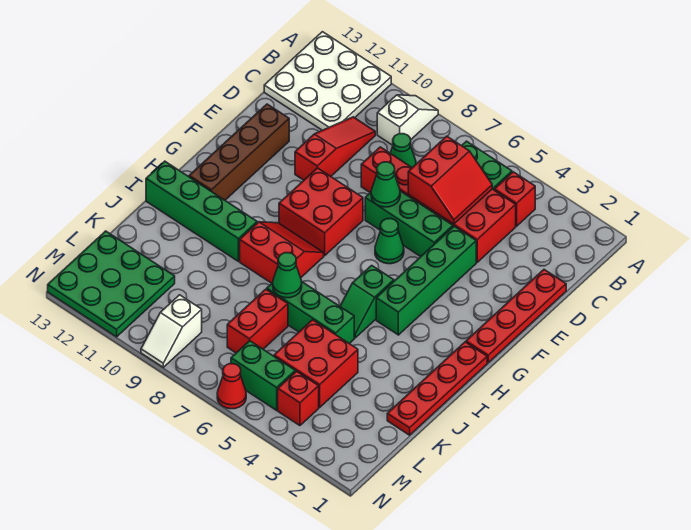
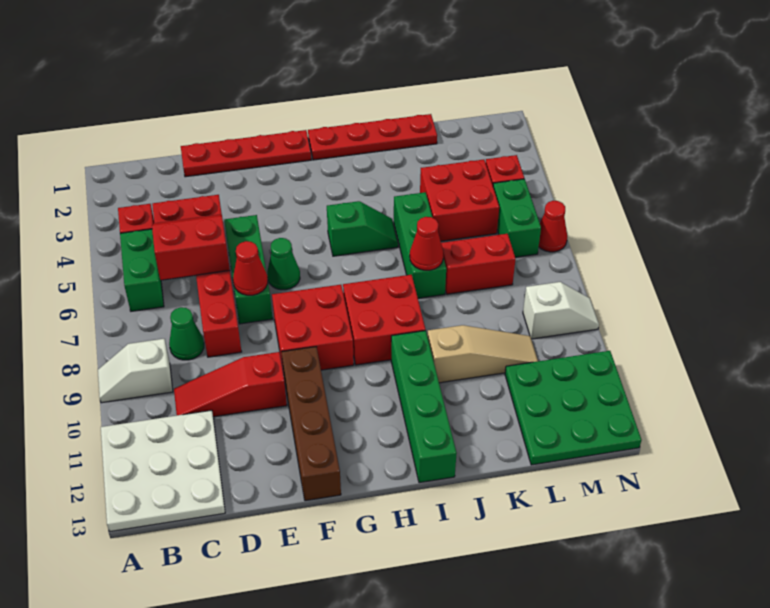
green 1x4 brick [376,226,476,335] -> none
green 1x1 cone [371,162,400,207] -> red 1x1 cone [233,241,268,295]
brown 1x4 brick [189,104,289,200] -> brown 1x4 brick turned to [281,347,341,501]
red 2x2 slope [240,222,324,283] -> red 2x2 brick [343,275,426,365]
green 1x1 cone [273,253,302,298] -> red 1x1 cone [410,217,443,270]
none -> tan 1x3 slope [427,325,538,383]

